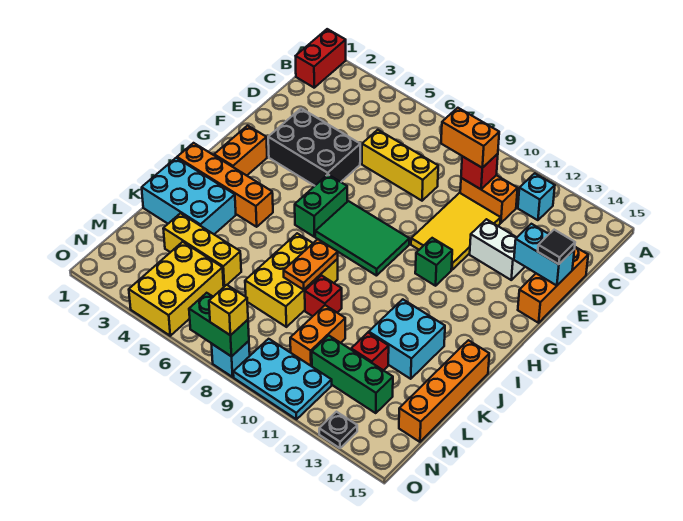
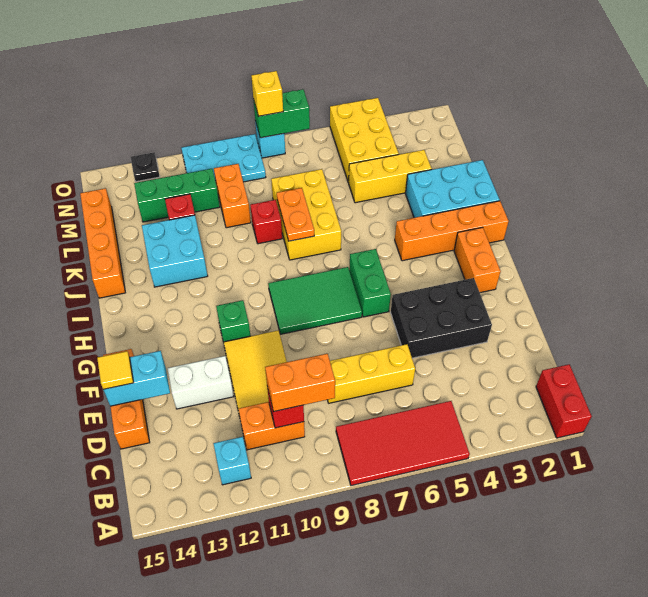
none -> red 2x4 tile [336,401,470,486]
black 1x1 tile [538,230,575,264] -> yellow 1x1 tile [97,351,133,389]

